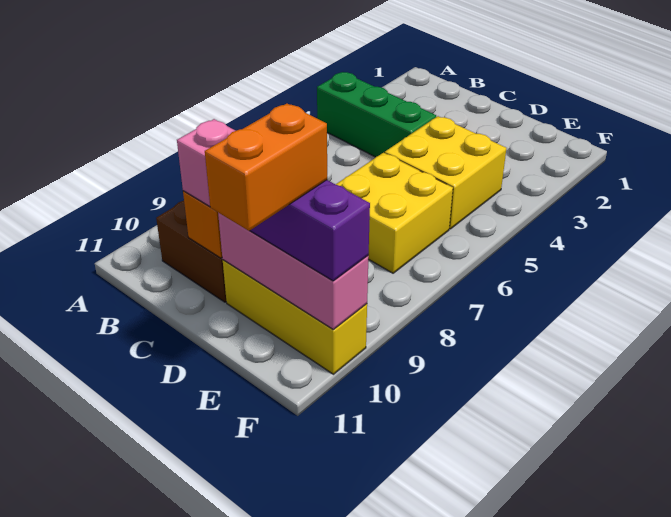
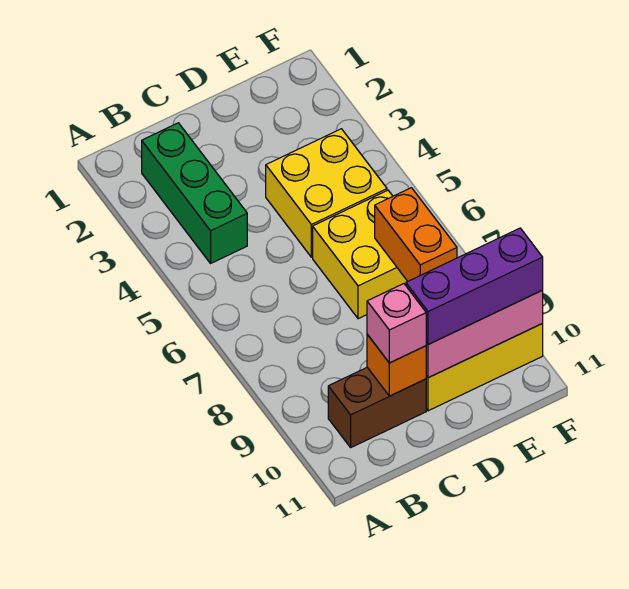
green 1x3 brick [317,72,436,157] -> green 1x3 brick turned to [142,123,247,263]
orange 1x2 brick [205,104,327,231] -> orange 1x2 brick moved to [375,188,457,281]

